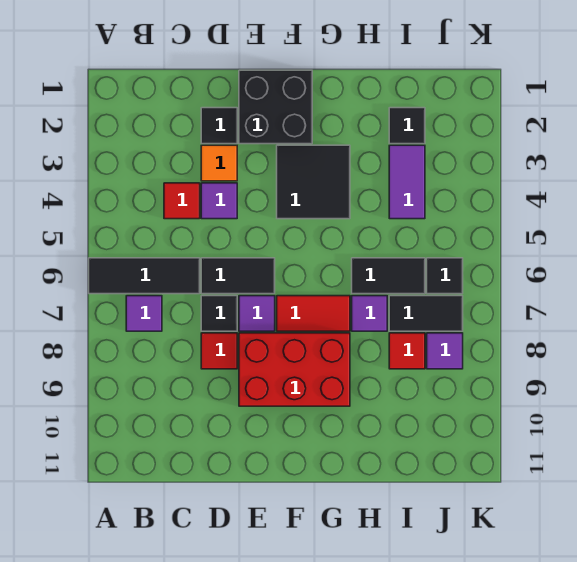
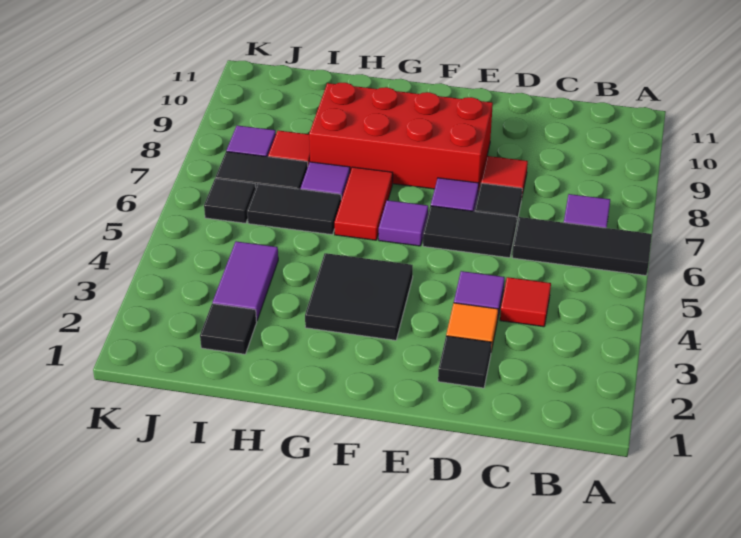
black 2x2 brick [239,70,312,144] -> none
red 2x3 brick [239,333,350,406] -> red 2x4 brick [309,83,493,193]
none -> purple 1x1 tile [379,200,428,246]
red 1x2 tile [277,296,350,331] -> red 1x2 tile turned to [335,167,393,240]

